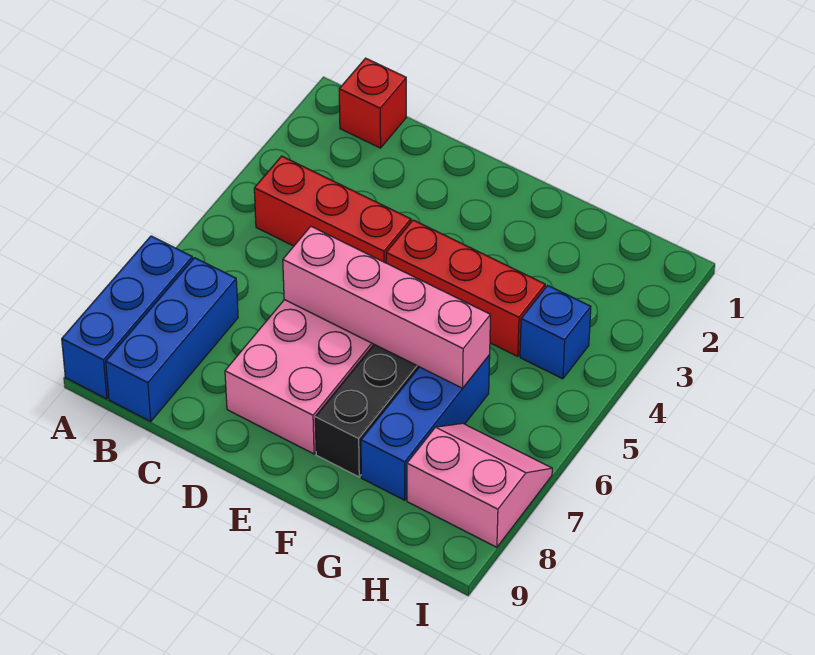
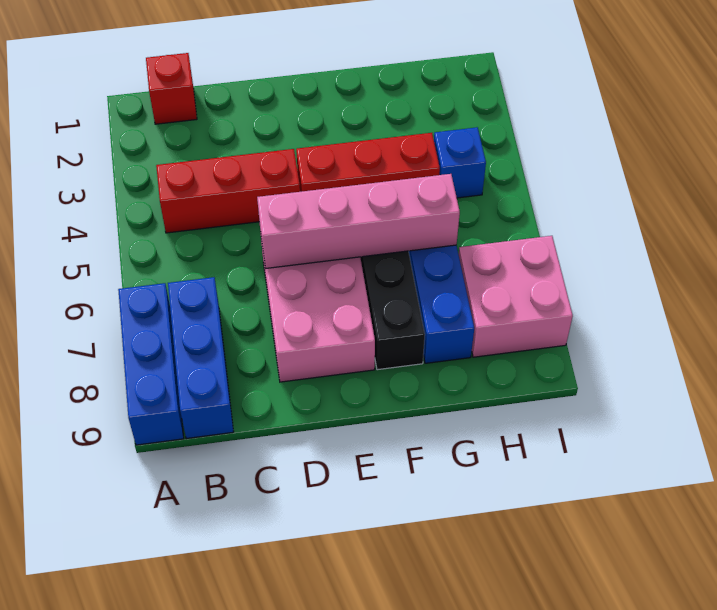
pink 2x2 slope [407,423,552,547] -> pink 2x2 brick [459,236,573,357]

